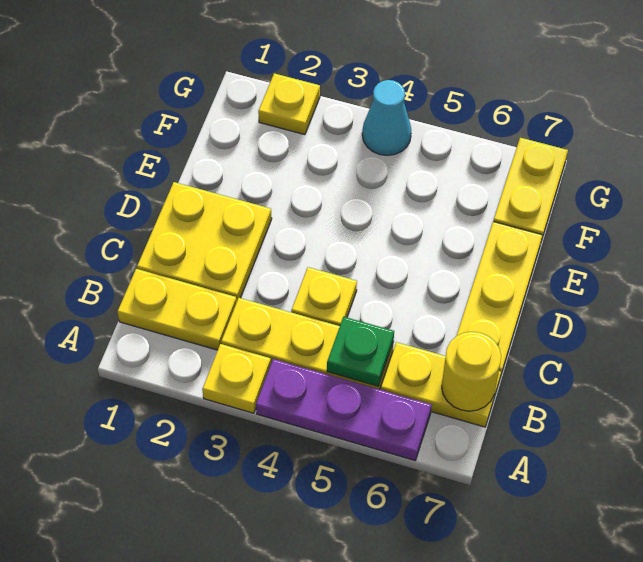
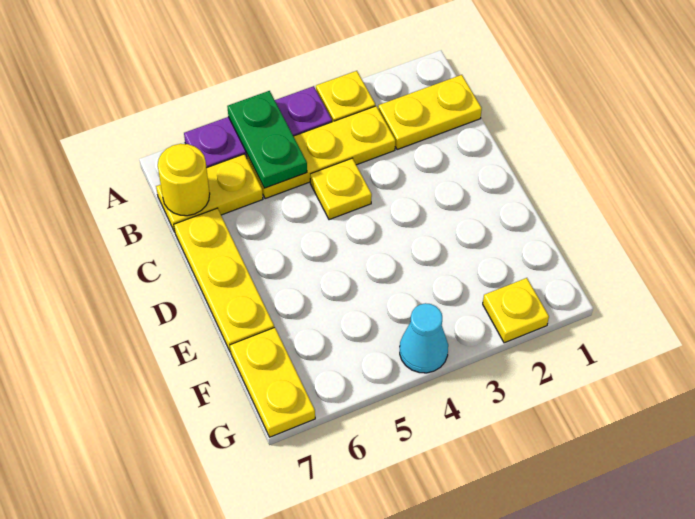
green 1x1 plate [327,317,394,386] -> green 1x2 plate [227,91,307,188]
yellow 2x2 plate [137,182,272,302] -> none

